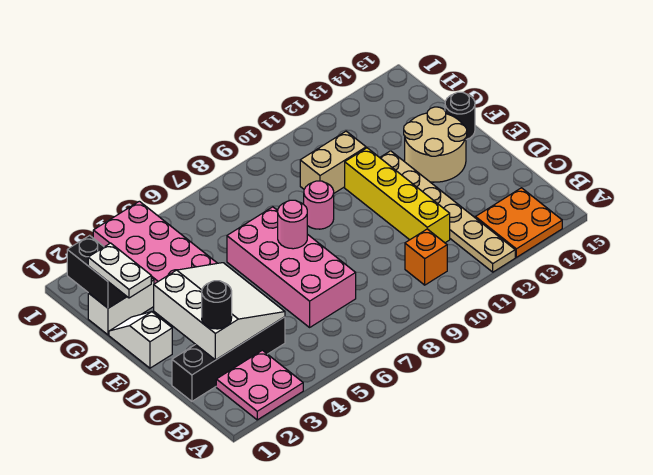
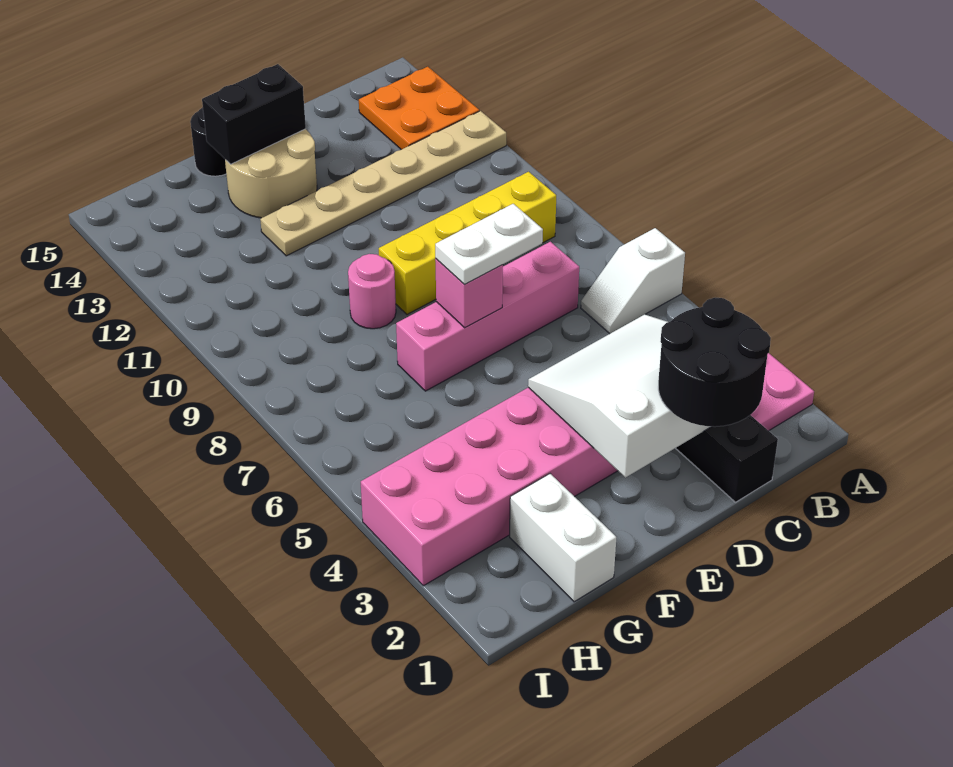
orange 1x1 brick [405,229,447,285] -> none
black 1x1 round brick [202,281,232,329] -> black 2x2 round brick [658,298,771,427]
pink 2x4 brick [227,207,356,327] -> pink 1x4 brick [396,242,579,391]
yellow 1x4 brick [345,148,450,243] -> yellow 1x4 brick moved to [379,172,556,314]
white 1x2 slope [109,312,172,368] -> white 1x2 slope moved to [581,228,685,334]
pink 1x1 round brick [278,200,307,249] -> pink 1x1 brick [435,259,503,328]
white 1x2 plate [88,243,151,298] -> white 1x2 plate moved to [435,204,543,284]
black 1x2 brick [67,235,127,308] -> black 1x2 brick moved to [202,64,306,164]
tan 1x2 brick [300,131,366,193] -> none

